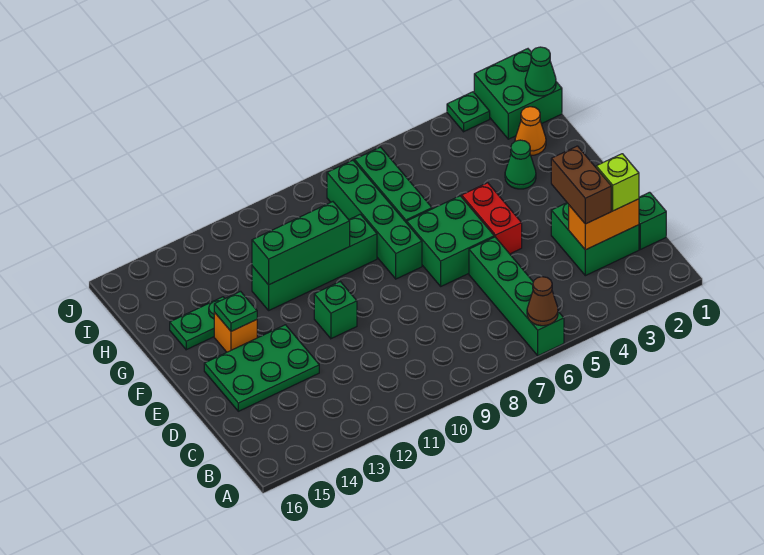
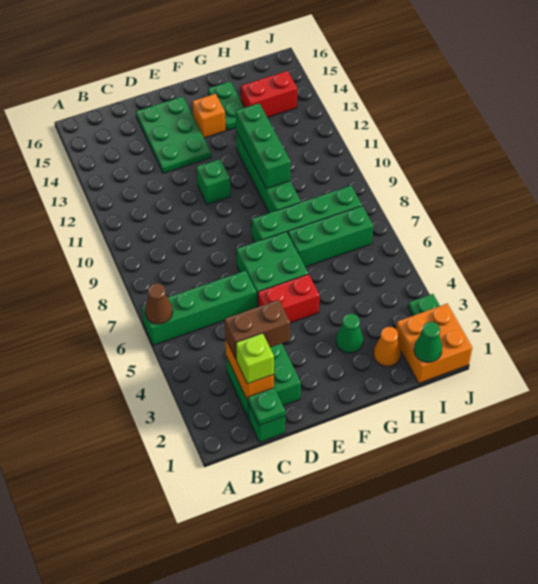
green 1x1 plate [214,291,257,331] -> green 1x1 plate moved to [248,388,285,426]
none -> red 1x2 brick [241,71,297,118]
green 2x2 brick [474,49,562,139] -> orange 2x2 brick [396,304,472,383]

